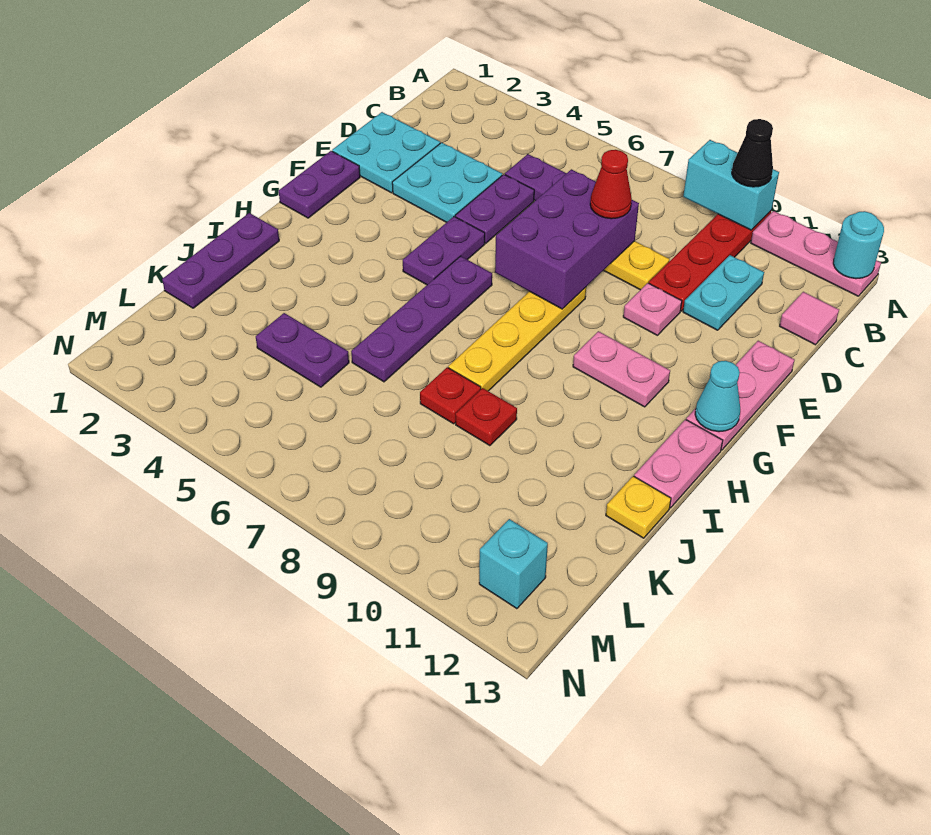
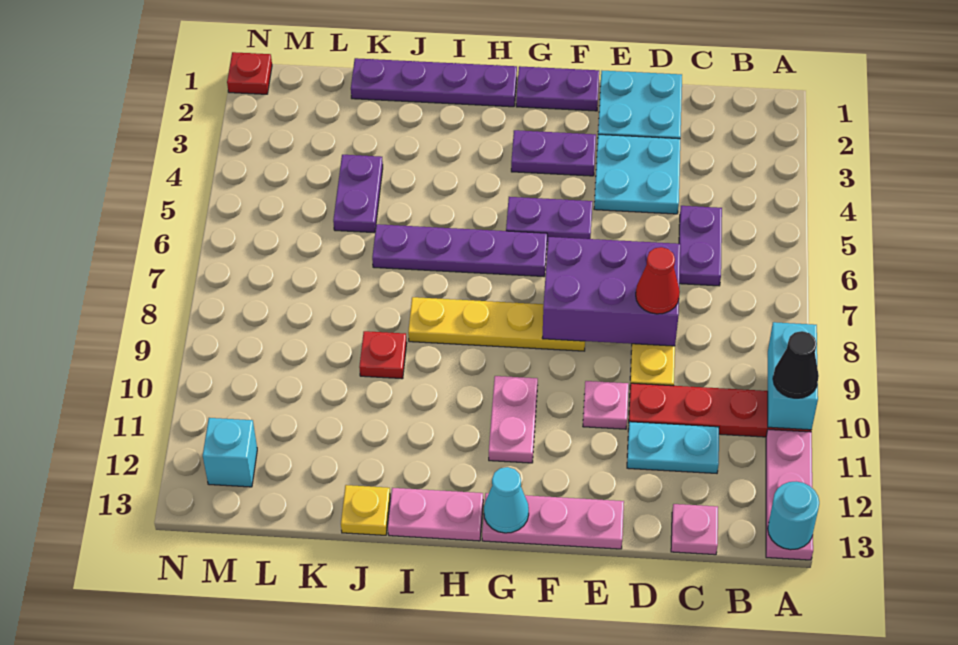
pink 1x1 tile [780,292,839,345] -> pink 1x1 plate [671,504,718,555]
purple 1x2 plate [455,174,534,243] -> purple 1x2 plate moved to [511,130,596,176]
purple 1x3 plate [162,213,279,308] -> purple 1x4 plate [351,58,517,107]
red 1x1 plate [420,367,481,424] -> red 1x1 plate moved to [227,52,272,94]

